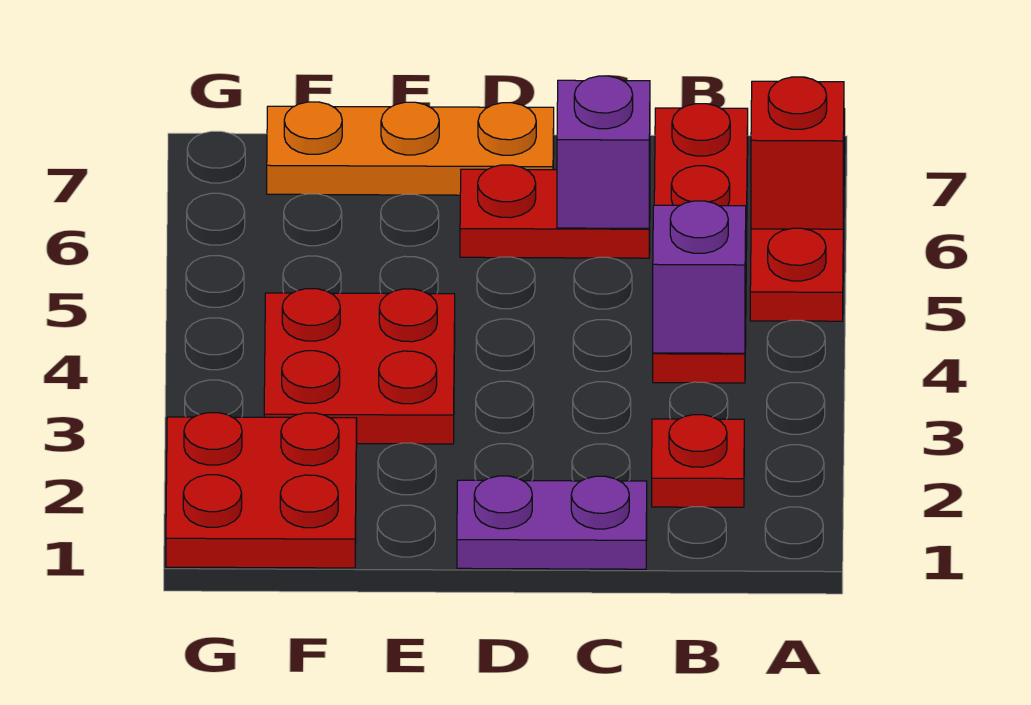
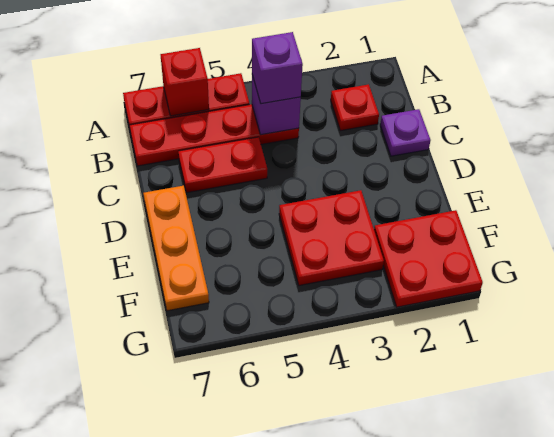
purple 1x2 plate [457,476,647,569] -> purple 1x1 plate [380,109,431,156]
red 1x2 plate [460,165,650,258] -> red 1x2 plate turned to [178,137,267,193]
purple 1x1 brick [557,76,650,228] -> purple 1x1 brick moved to [252,32,303,104]

